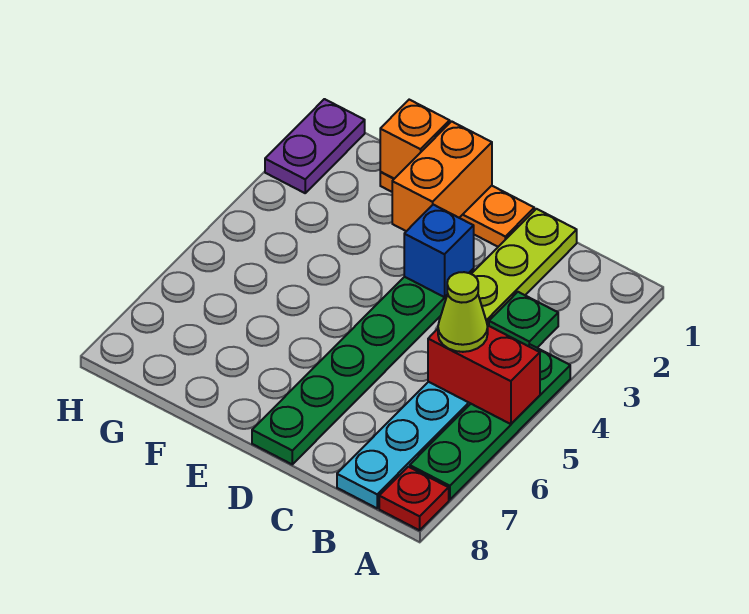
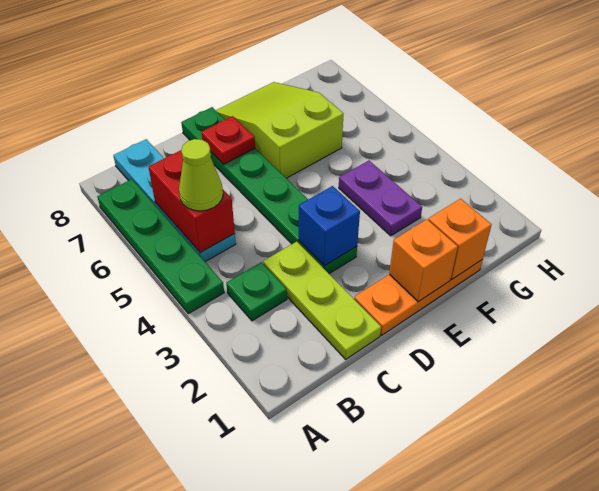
red 1x2 brick [428,325,540,424] -> red 1x2 brick turned to [148,150,235,253]
red 1x1 plate [379,467,449,530] -> red 1x1 plate moved to [201,116,255,164]
orange 1x2 brick [392,121,492,231] -> orange 1x1 brick [389,219,458,302]
none -> lime 2x3 slope [216,82,344,178]
purple 1x2 plate [265,99,365,193] -> purple 1x2 plate moved to [339,161,422,236]

